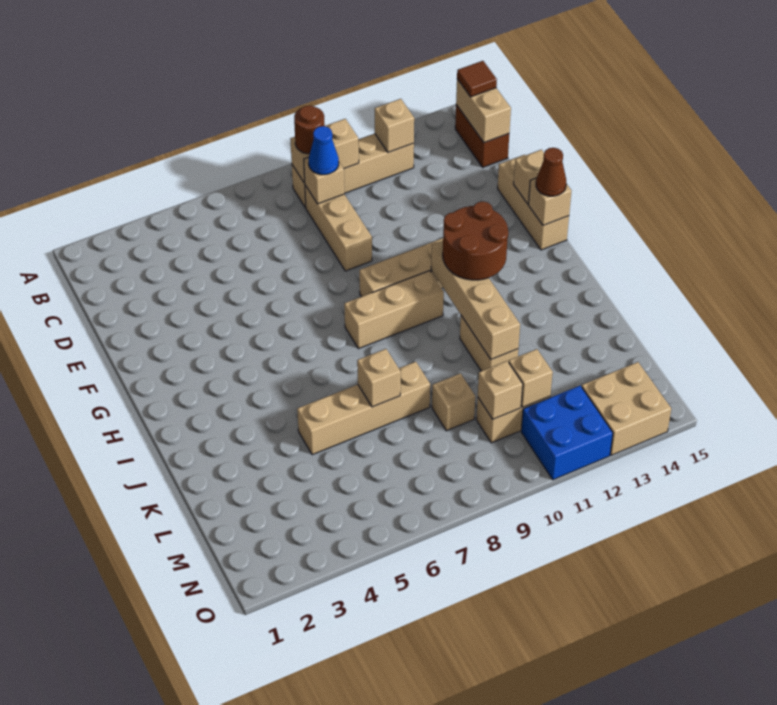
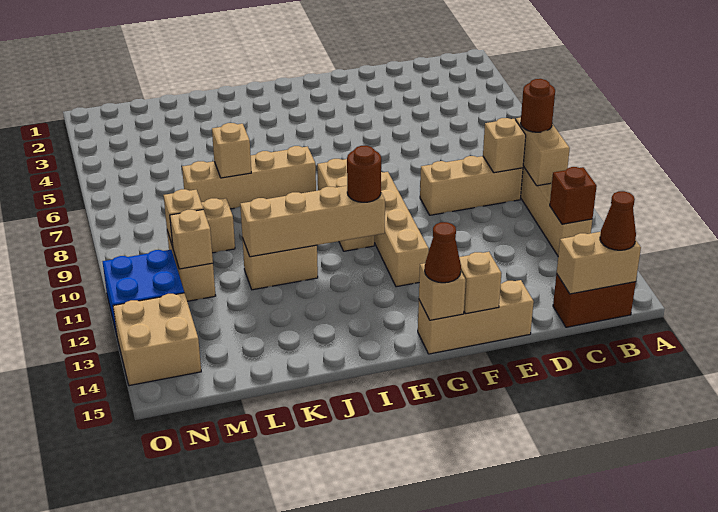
tan 1x1 brick [375,99,414,152] -> brown 1x1 brick [550,167,597,224]
brown 1x1 tile [457,61,497,97] -> brown 1x1 cone [600,191,636,250]
blue 1x1 cone [309,126,339,175] -> none
brown 2x2 round brick [443,201,508,280] -> brown 1x1 round brick [347,146,381,202]
tan 1x4 brick [297,362,430,455] -> tan 1x4 brick turned to [182,146,316,209]

